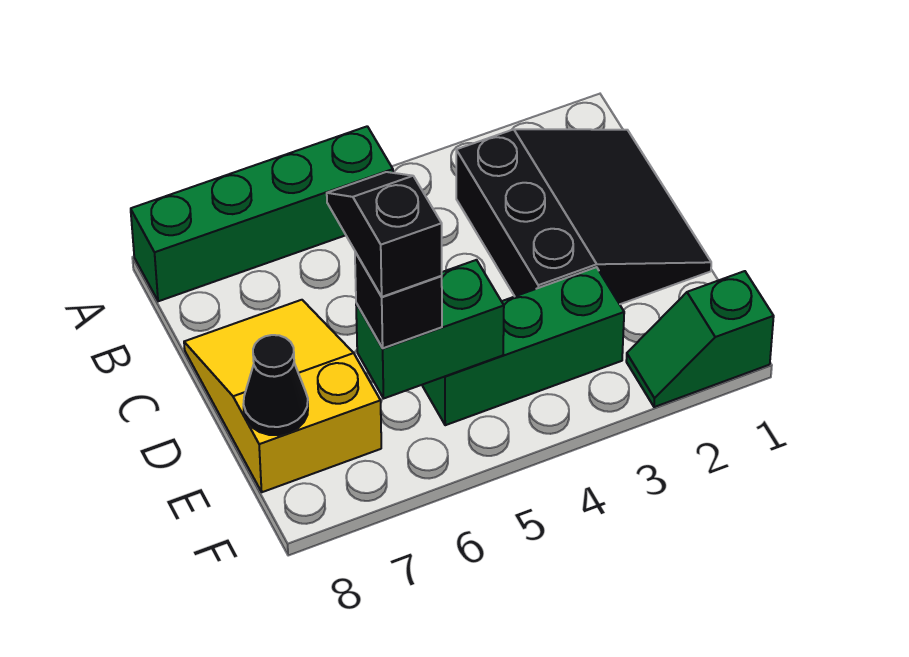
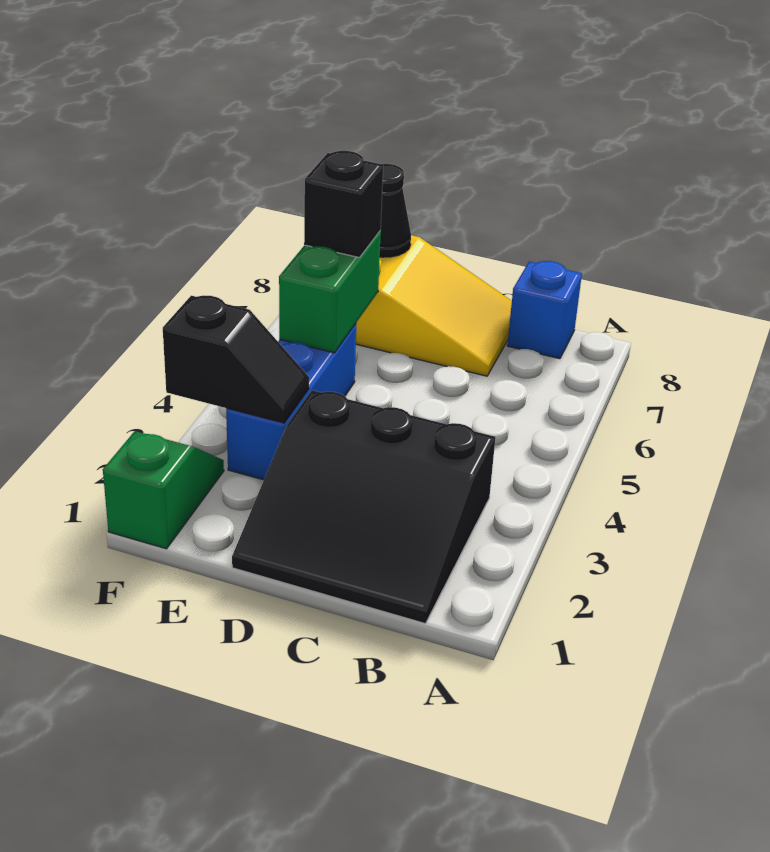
green 1x4 brick [131,126,393,301] -> none
none -> blue 1x1 brick [507,261,582,359]
black 1x2 slope [327,172,442,297] -> black 1x2 slope moved to [163,296,309,423]
green 1x3 brick [422,267,624,425] -> blue 1x3 brick [226,324,356,480]

